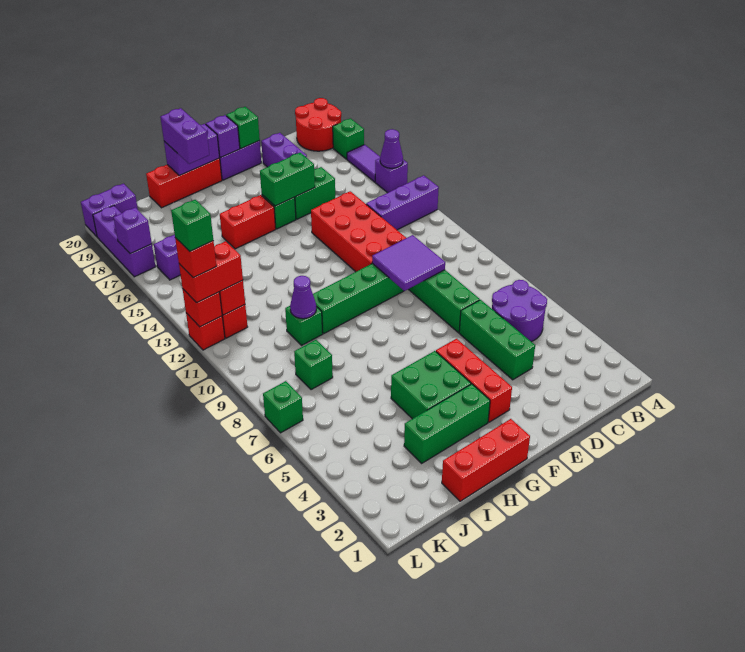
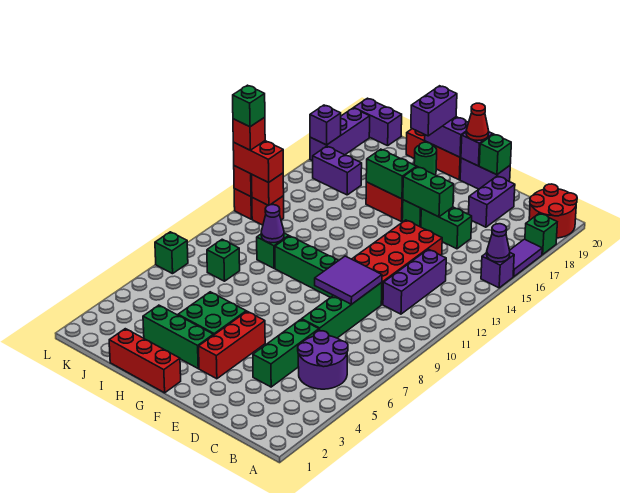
purple 1x3 brick [366,175,439,230] -> purple 1x3 brick turned to [383,249,446,314]
none -> red 1x1 cone [466,103,489,140]
none -> green 1x2 brick [366,149,417,199]
none -> green 1x1 round brick [414,142,437,175]

